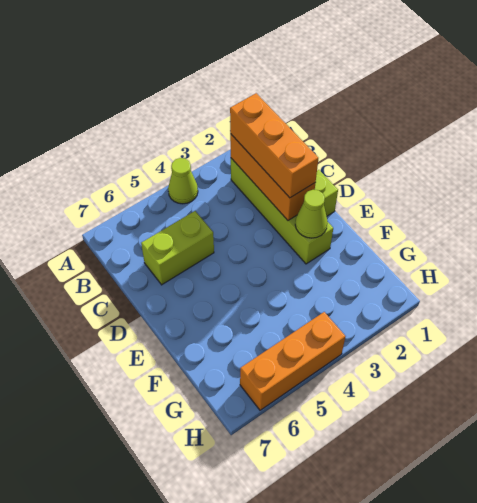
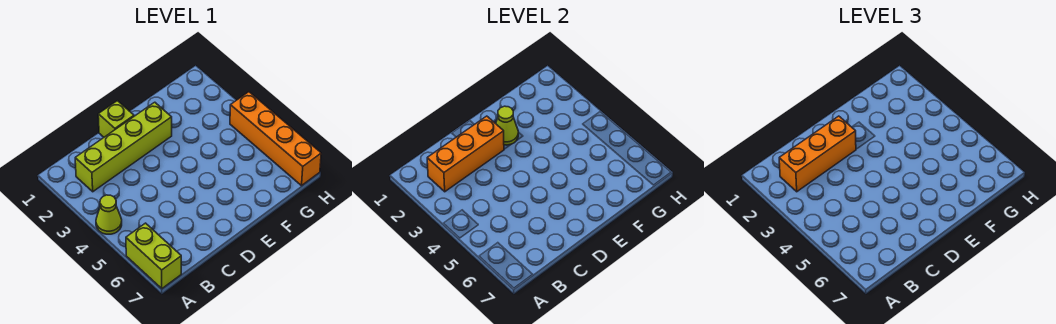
lime 1x2 brick [141,211,214,285] -> lime 1x2 brick moved to [126,223,181,289]
orange 1x3 brick [240,312,345,410] -> orange 1x4 brick [230,92,321,186]

